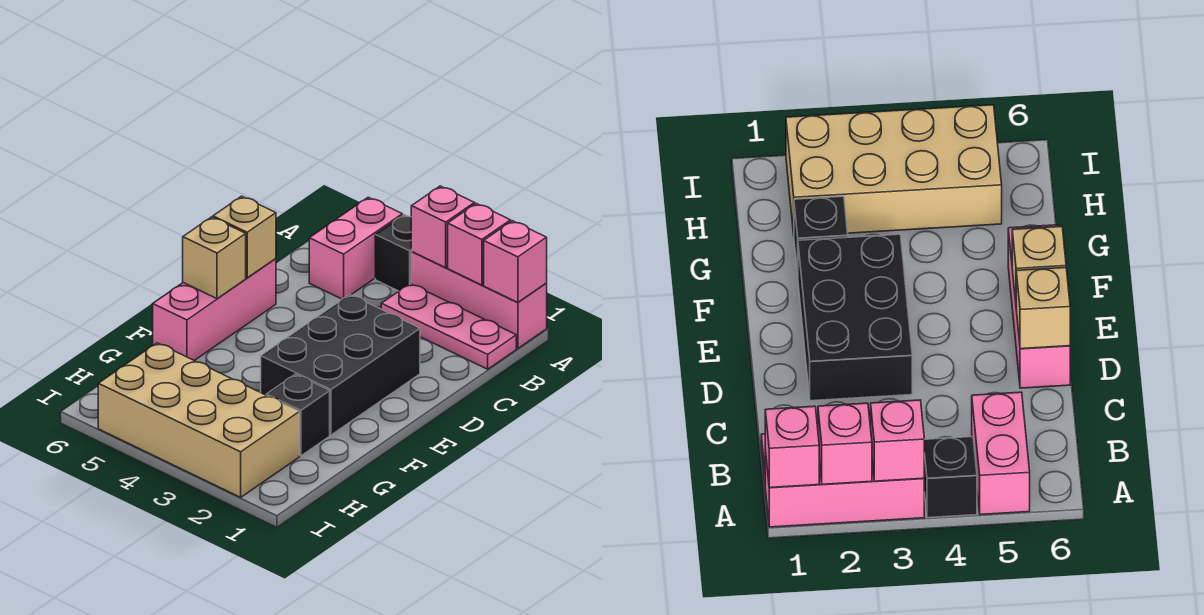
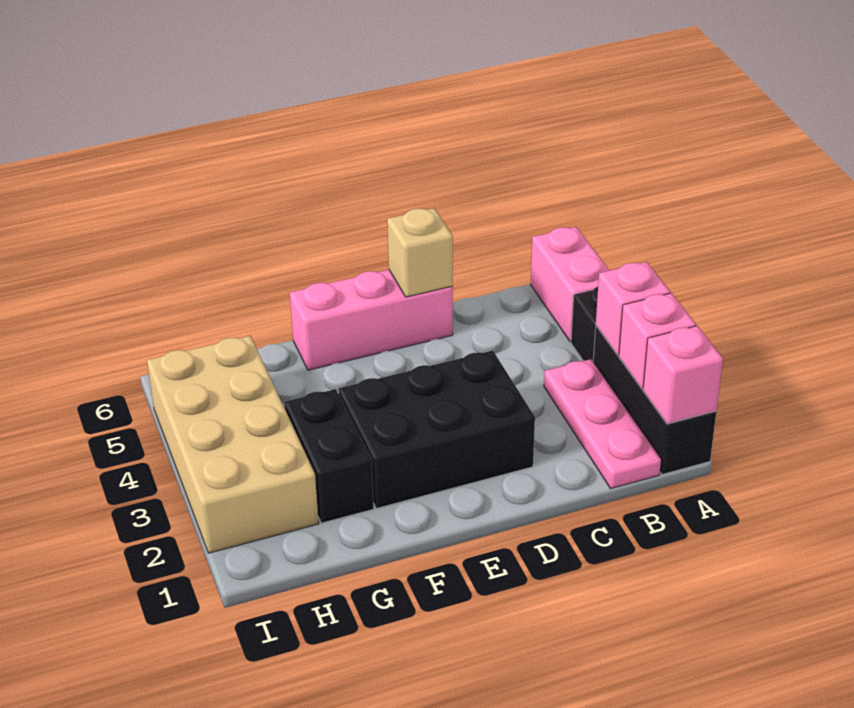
pink 1x3 brick [411,252,547,348] -> black 1x3 brick [593,326,716,475]
pink 1x2 brick [309,197,402,299] -> pink 1x2 brick turned to [531,227,610,342]
tan 1x1 brick [183,217,246,299] -> none
black 1x1 brick [267,374,330,456] -> black 1x2 brick [284,389,374,523]

